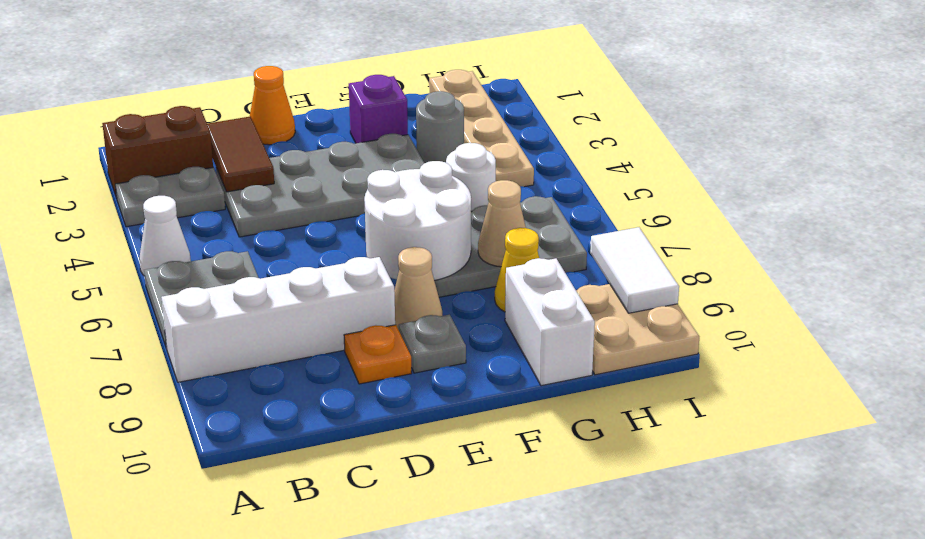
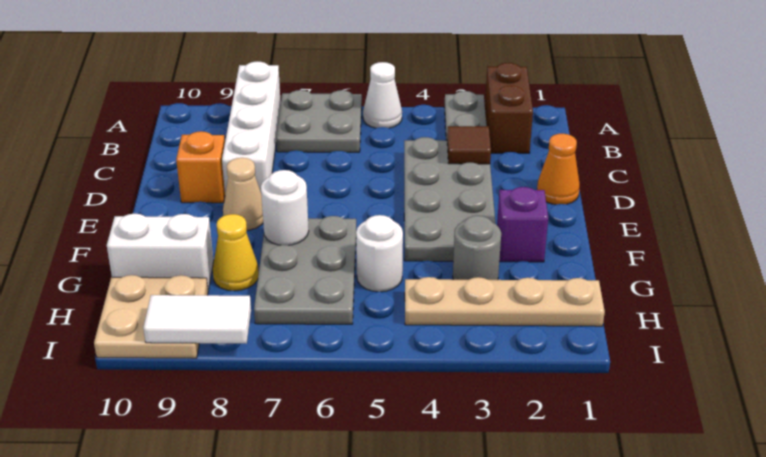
brown 1x2 tile [207,117,274,192] -> brown 1x1 tile [447,126,491,164]
orange 1x1 plate [344,325,412,384] -> orange 1x1 brick [176,131,225,203]
white 2x2 round brick [364,161,471,281] -> white 1x1 round brick [261,170,309,245]
grey 1x1 plate [399,315,466,373] -> none
tan 1x1 cone [478,180,526,267] -> none

